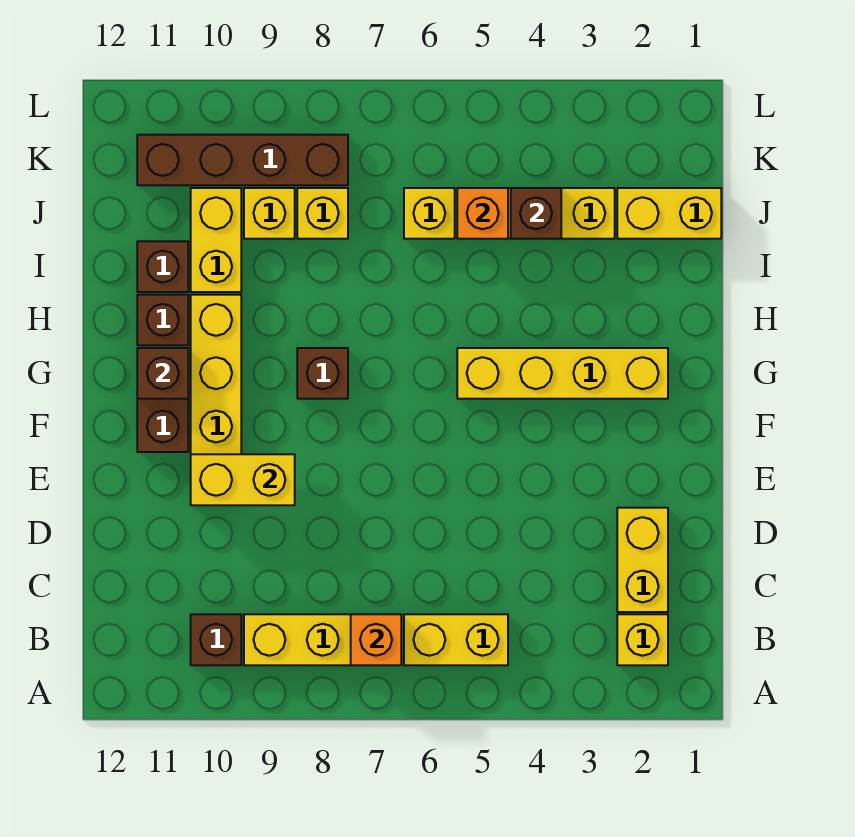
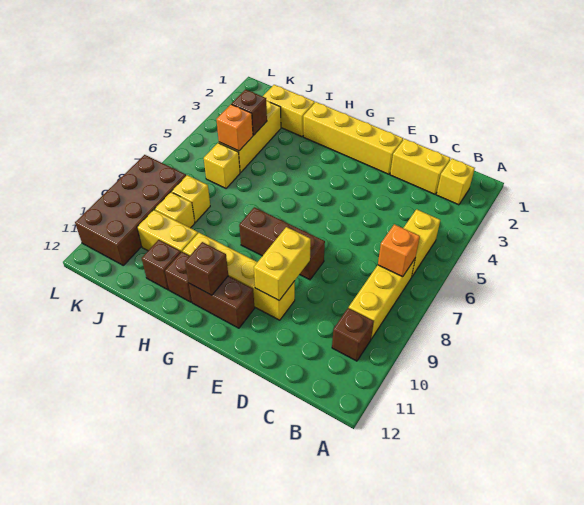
yellow 1x4 brick [457,348,668,399] -> yellow 1x4 brick turned to [303,102,403,174]
brown 1x1 brick [297,348,348,399] -> brown 1x3 brick [239,207,325,280]
yellow 1x2 brick [617,188,721,239] -> yellow 1x2 brick turned to [263,85,315,137]
brown 1x4 brick [137,135,348,185] -> brown 2x4 brick [75,155,186,265]

